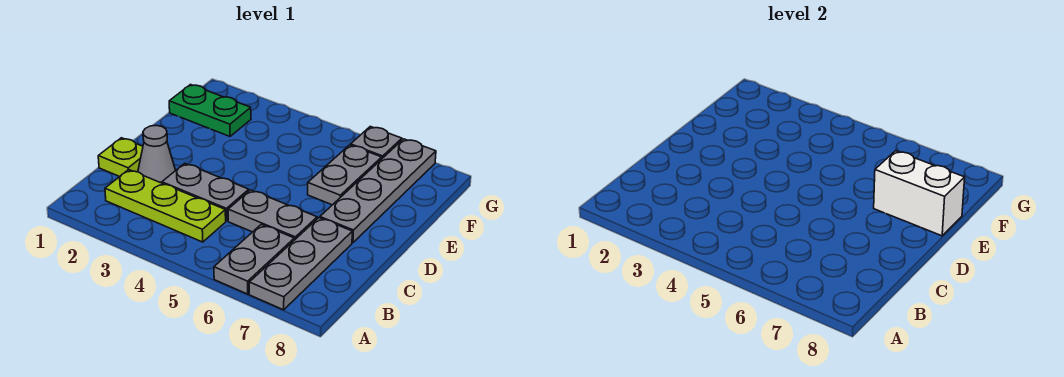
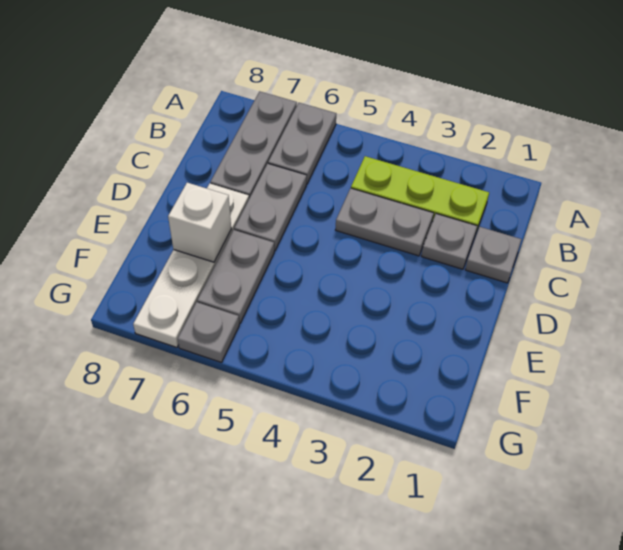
lime 1x1 plate [98,138,143,177] -> grey 1x1 plate [465,227,522,283]
grey 1x1 cone [138,125,176,183] -> grey 1x1 plate [421,214,477,269]
grey 1x2 plate [228,190,317,240] -> grey 1x2 plate turned to [234,164,307,251]
grey 1x4 plate [320,139,436,243] -> white 1x4 plate [133,184,249,347]
white 1x2 brick [874,151,965,236] -> white 1x1 brick [168,183,231,262]
green 1x2 plate [169,85,251,136] -> none

